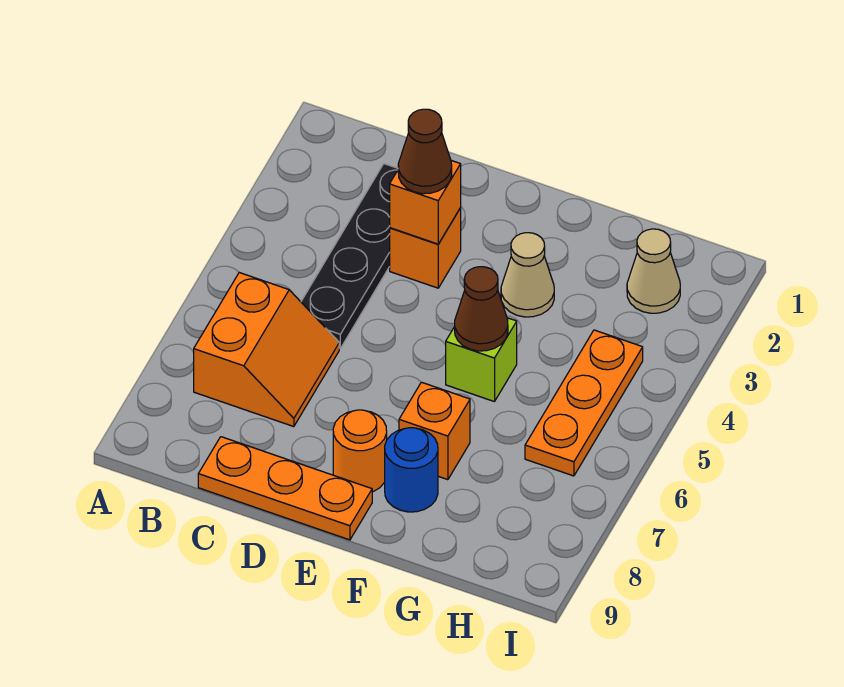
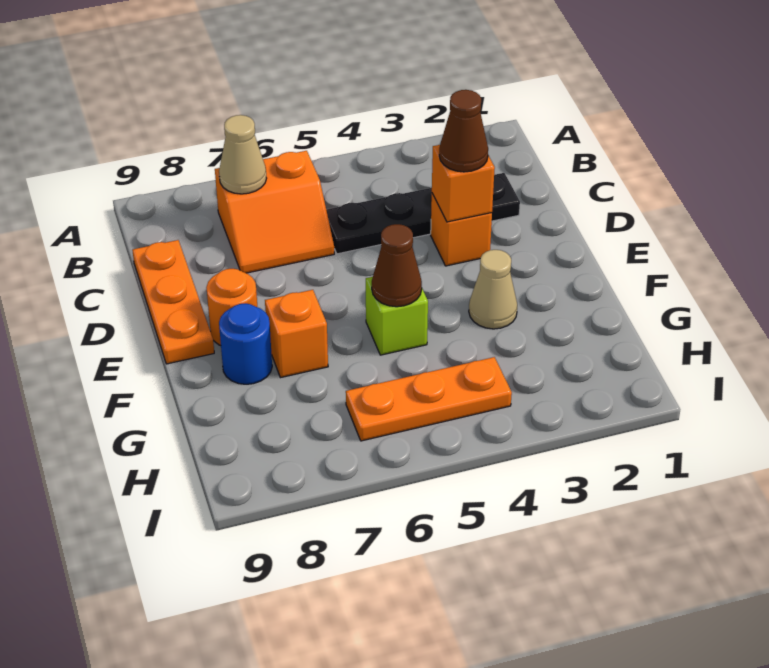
tan 1x1 cone [627,229,680,313] -> tan 1x1 cone moved to [219,115,267,194]

